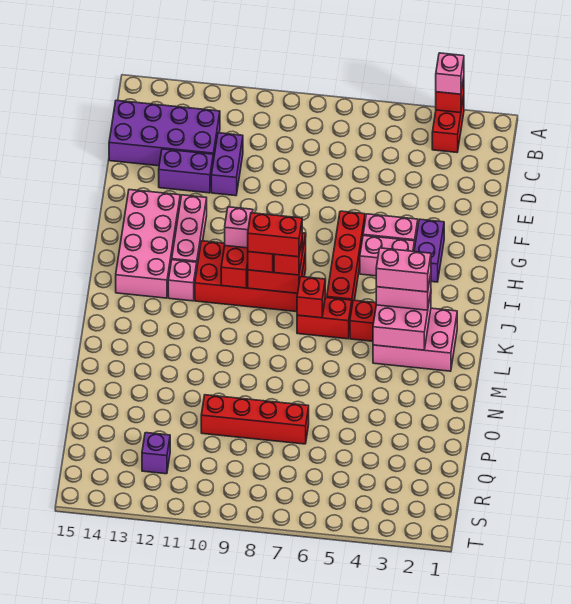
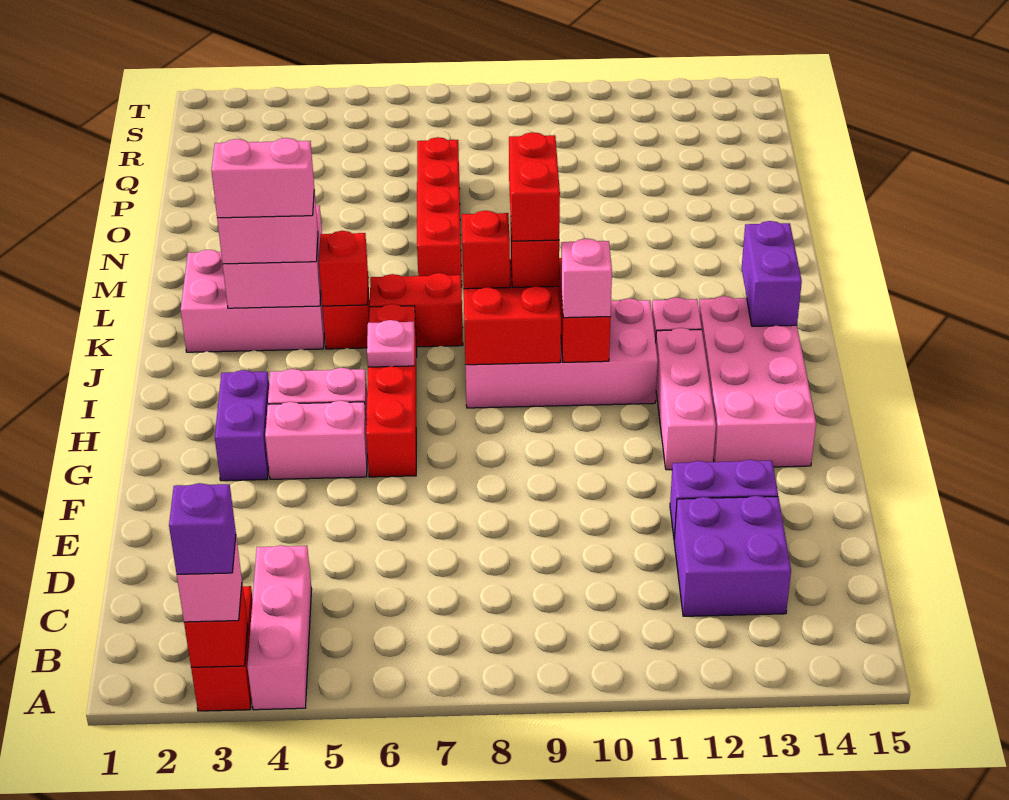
none -> pink 1x3 brick [247,545,312,710]
purple 2x4 brick [109,100,220,166] -> purple 2x2 brick [674,496,791,616]
purple 1x2 brick [211,133,243,196] -> purple 1x2 brick moved to [742,221,802,326]
none -> pink 1x1 plate [367,320,414,367]
red 2x4 brick [195,241,306,312] -> pink 2x4 brick [465,298,658,408]
red 1x2 brick [248,213,302,257] -> red 1x2 brick turned to [509,132,560,241]
red 1x1 brick [297,277,325,318] -> red 1x1 brick moved to [319,231,368,306]
red 1x4 brick [201,395,309,444] -> red 1x4 brick turned to [417,137,462,287]
purple 1x1 brick [142,433,170,474] -> purple 1x1 brick moved to [169,483,236,574]

